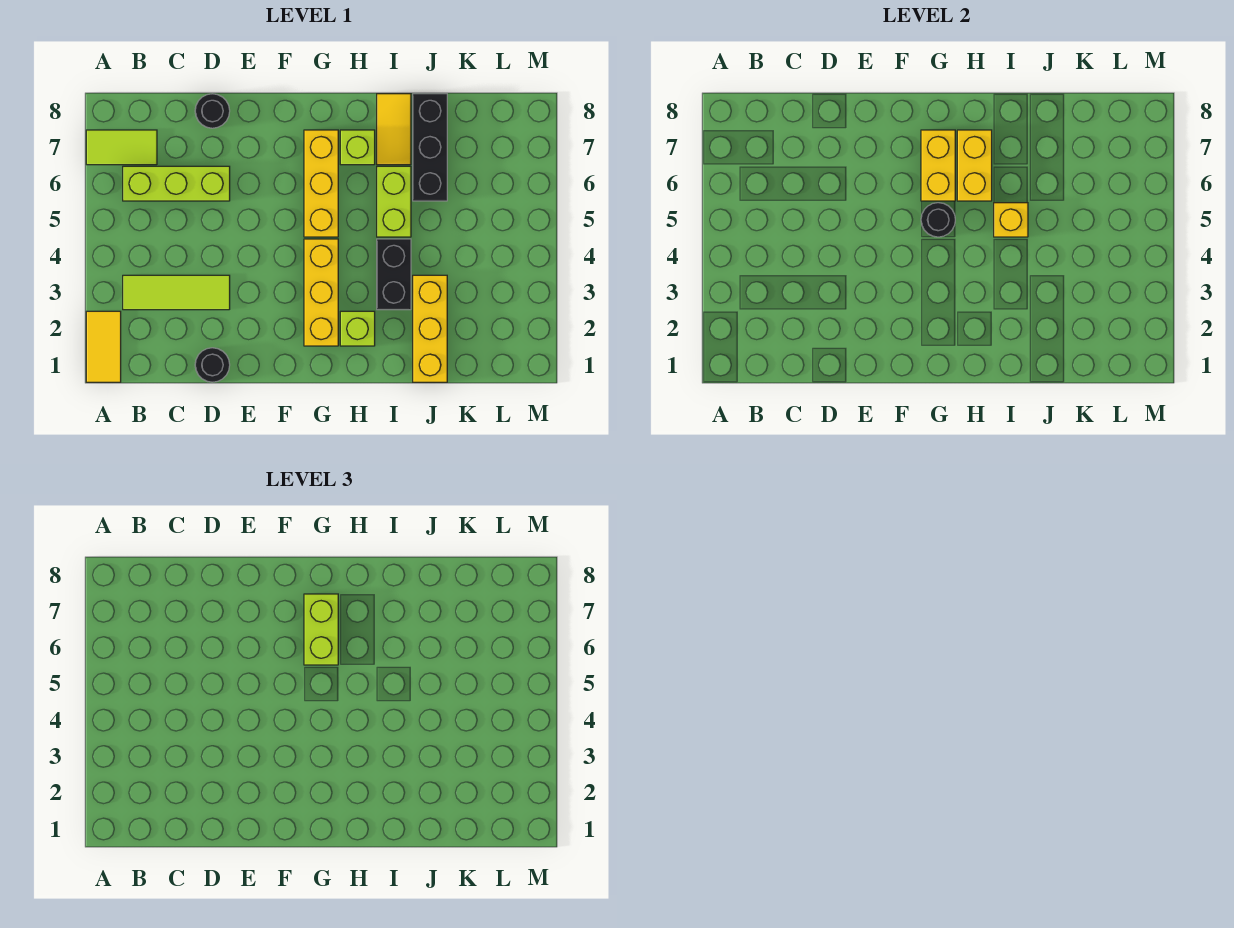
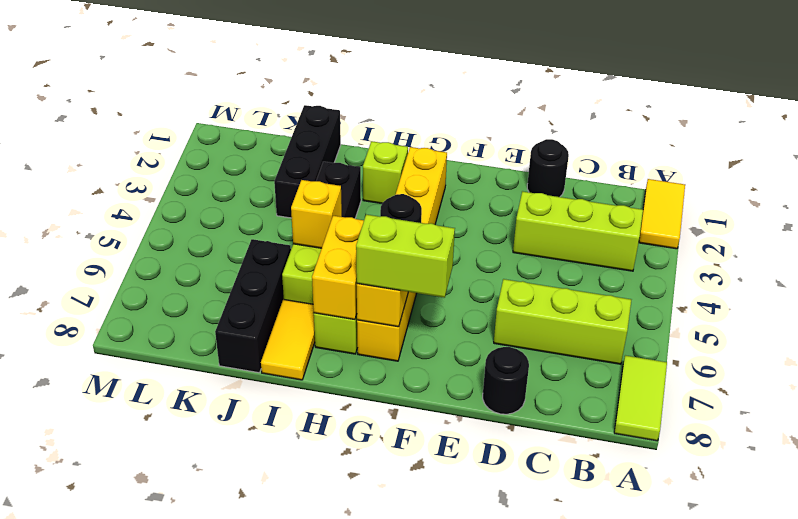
lime 1x2 tile [86,130,157,165] -> lime 1x2 tile turned to [614,355,667,441]
lime 1x3 tile [123,275,230,310] -> lime 1x3 brick [513,191,643,271]
lime 1x2 brick [304,594,338,665] -> lime 1x2 brick turned to [356,215,455,298]
yellow 1x3 brick [413,275,447,382] -> black 1x3 brick [274,105,341,218]

